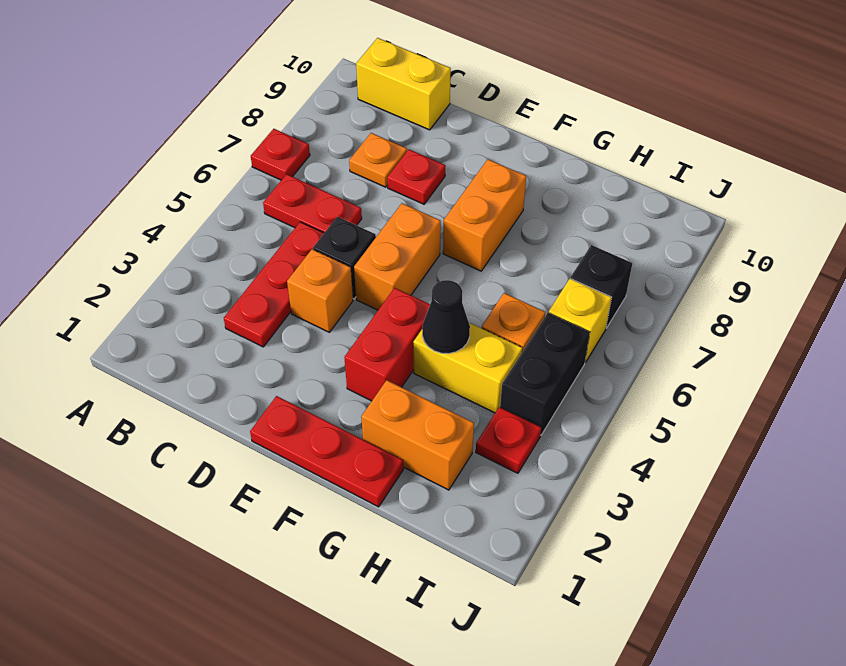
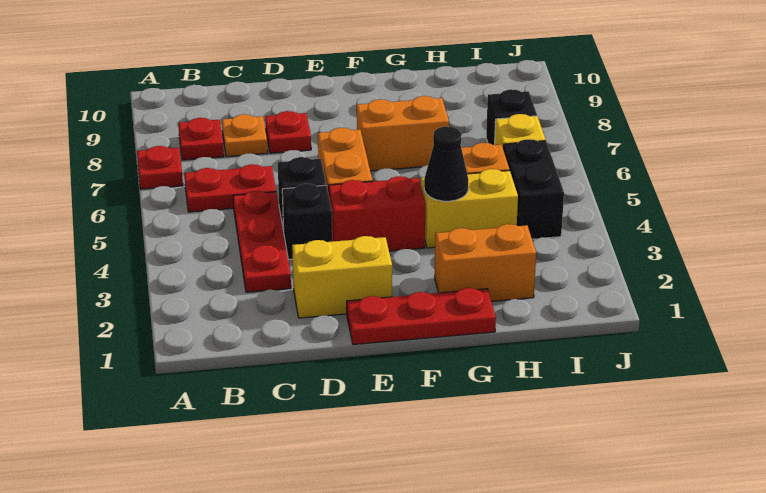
yellow 1x2 brick [356,38,451,130] -> yellow 1x2 brick moved to [292,236,392,318]
orange 1x1 brick [287,249,353,332] -> black 1x1 brick [282,184,332,260]
red 1x2 brick [344,288,430,401] -> red 1x2 brick turned to [329,176,425,251]
orange 1x2 brick [443,159,526,271] -> orange 1x2 brick turned to [357,96,449,171]
red 1x1 plate [476,407,541,473] -> red 1x1 plate moved to [178,118,224,160]

